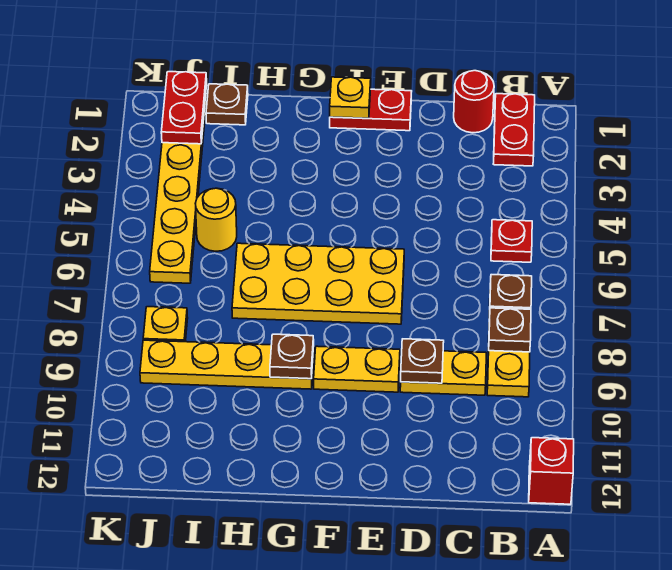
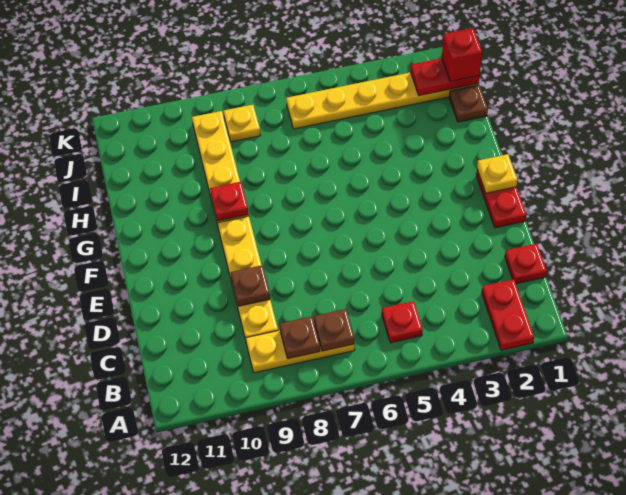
red 1x1 brick [529,438,574,504] -> red 1x1 brick moved to [442,28,482,82]
red 1x2 plate [494,94,535,166] -> red 1x2 plate turned to [482,279,534,350]
red 1x1 round brick [454,71,494,133] -> red 1x1 plate [505,244,547,284]
yellow 2x4 plate [232,243,404,324] -> none
brown 1x1 plate [270,334,314,379] -> red 1x1 plate [210,182,249,221]
yellow 1x1 round brick [195,188,237,251] -> none

